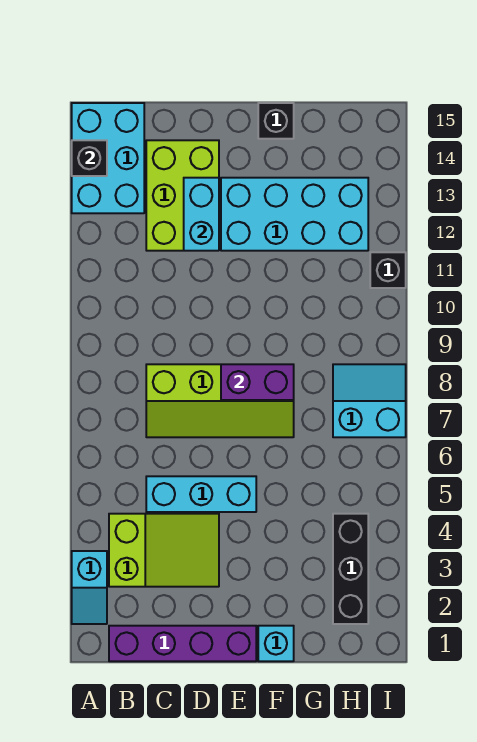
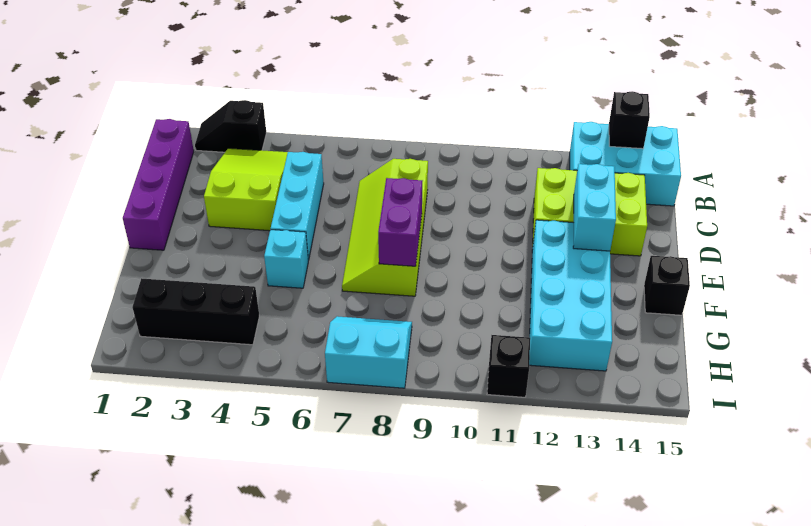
cyan 1x2 slope [72,551,107,624] -> black 1x2 slope [195,100,267,152]
lime 2x3 slope [109,514,219,587] -> lime 2x3 slope turned to [204,148,288,231]
cyan 1x2 brick [184,178,219,251] -> cyan 1x2 brick turned to [573,164,616,251]
cyan 1x1 brick [258,626,294,661] -> cyan 1x1 brick moved to [264,230,308,288]
cyan 2x2 slope [333,364,406,437] -> cyan 2x2 slope turned to [325,316,412,388]

